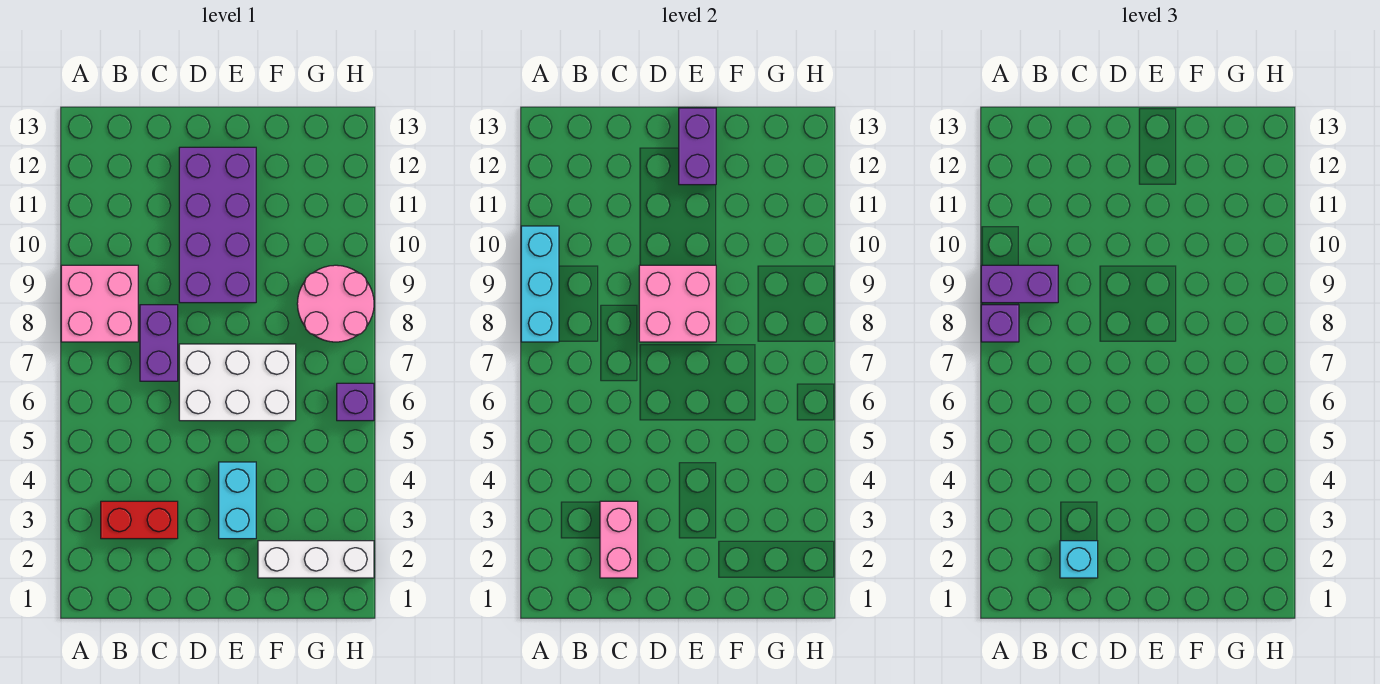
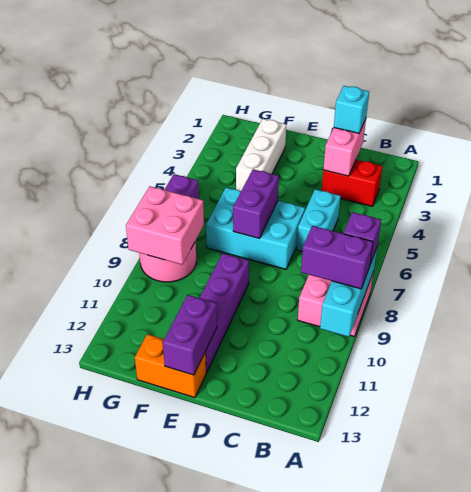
purple 1x2 brick [140,305,178,381] -> purple 1x2 brick moved to [233,169,279,238]
white 2x3 brick [179,344,296,421] -> cyan 2x3 brick [206,187,305,269]
pink 2x2 brick [639,265,716,342] -> pink 2x2 brick moved to [126,186,204,265]
purple 2x4 brick [179,147,256,303] -> purple 1x4 brick [200,253,249,372]
cyan 1x2 brick [219,462,256,539] -> cyan 1x2 brick moved to [297,189,341,251]
none -> orange 1x2 brick [135,334,207,398]
white 1x3 brick [258,541,374,578] -> white 1x3 brick turned to [236,119,286,191]

